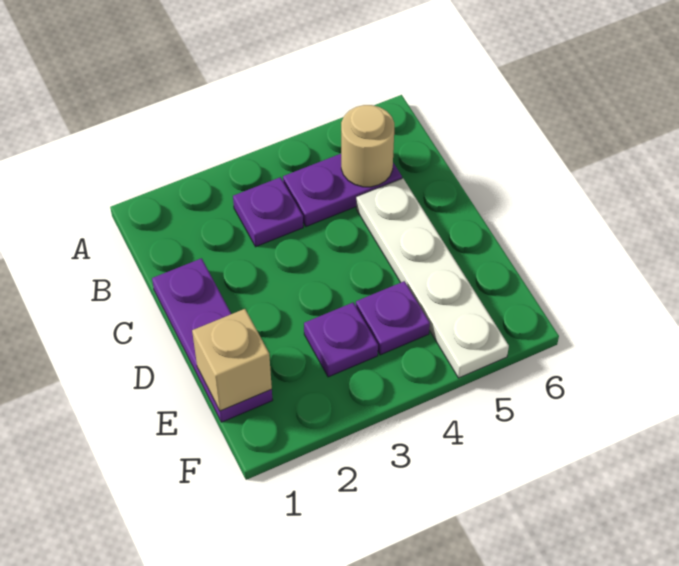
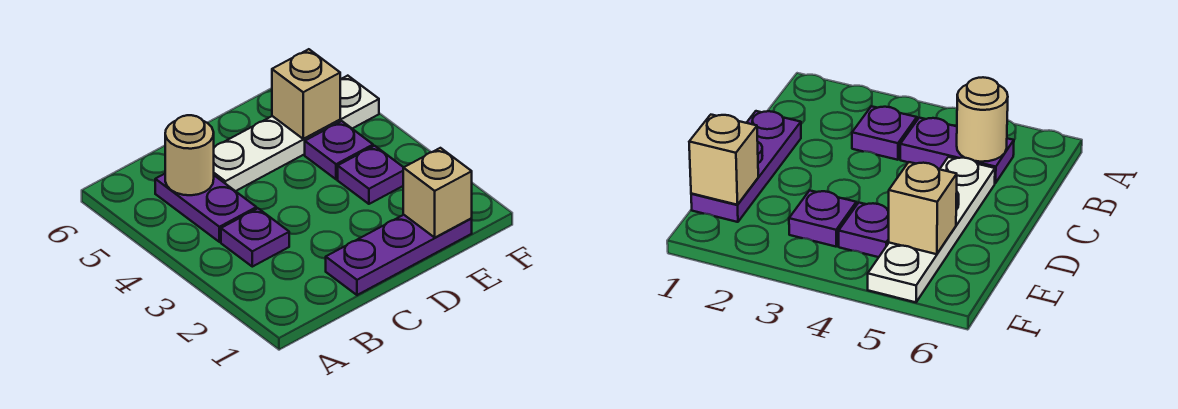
none -> tan 1x1 brick [272,49,341,139]

